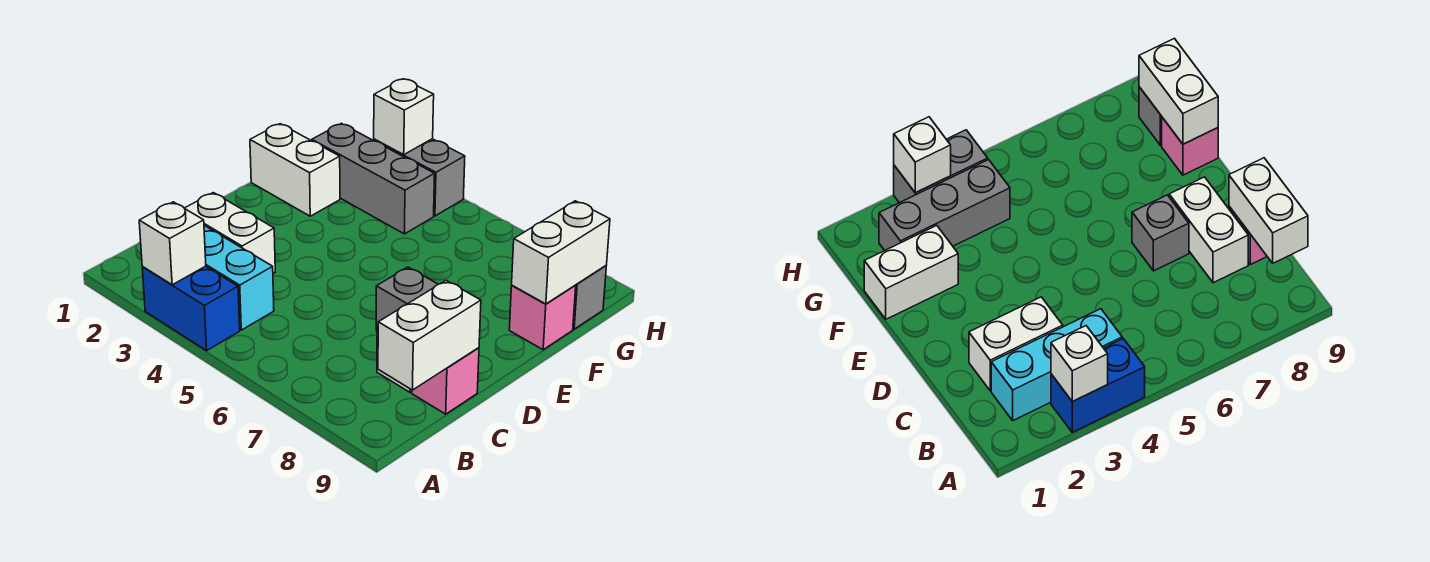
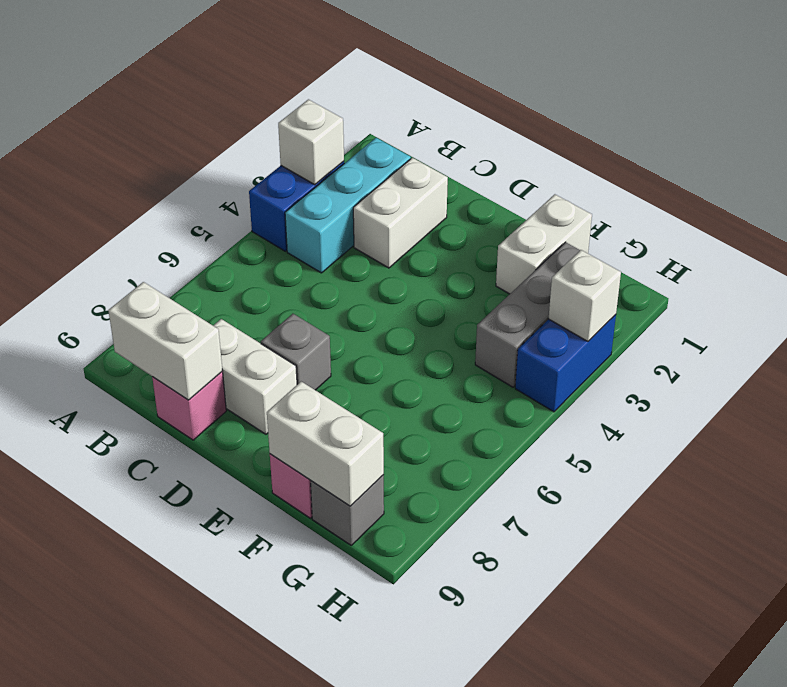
grey 1x2 brick [374,139,465,216] -> blue 1x2 brick [515,315,616,412]

